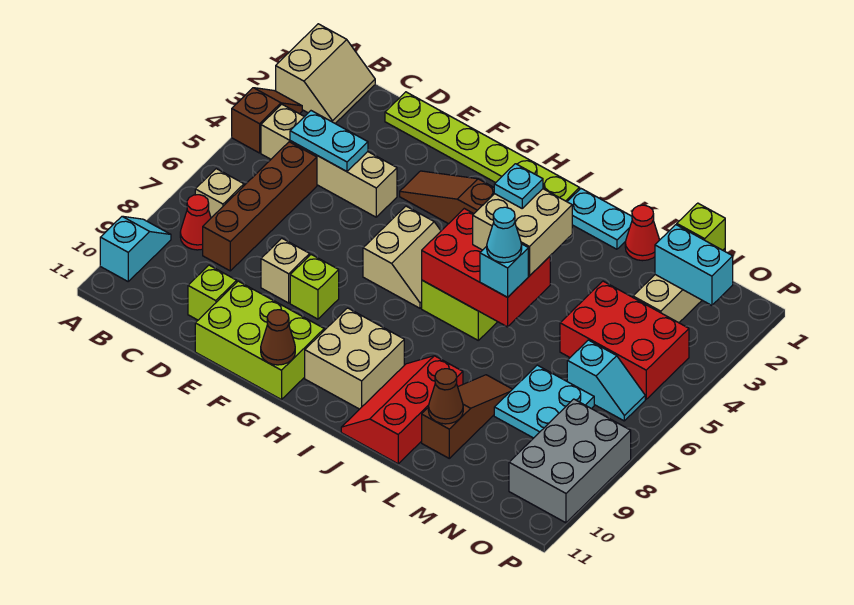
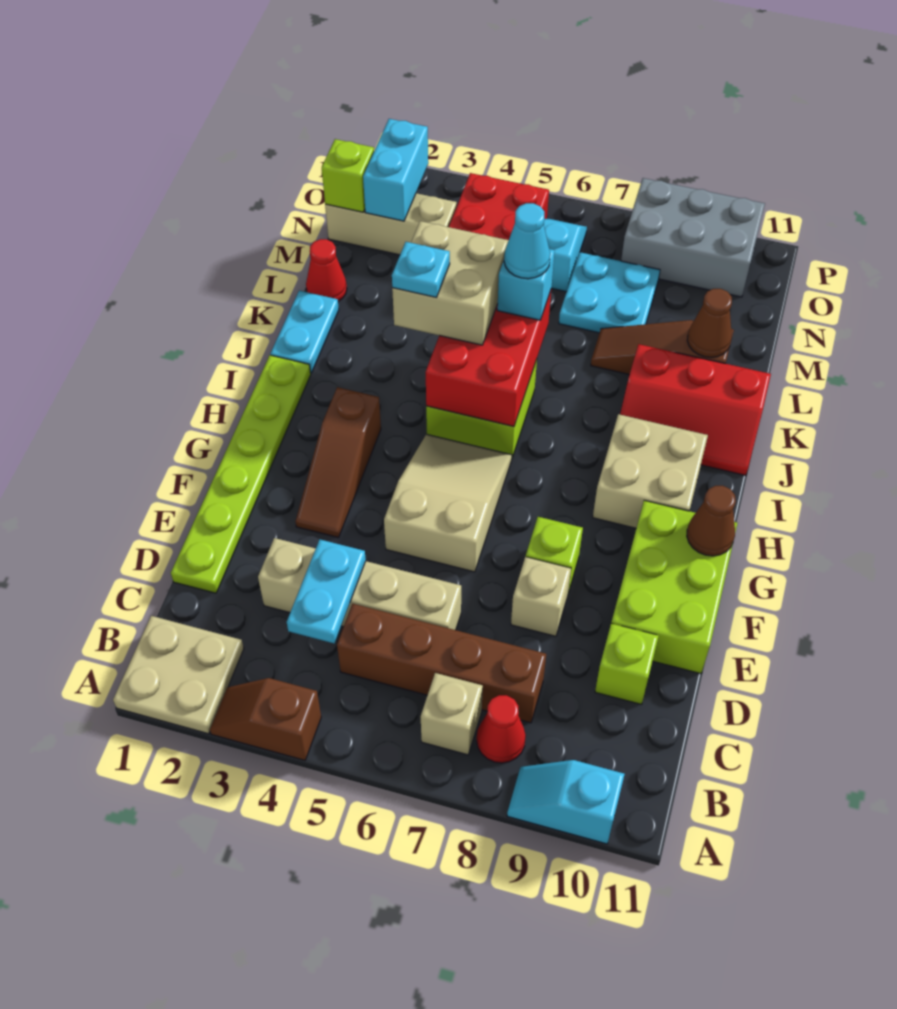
tan 2x2 slope [276,24,375,123] -> tan 2x2 plate [113,616,244,734]
tan 1x4 brick [261,104,397,217] -> tan 1x4 brick turned to [258,538,461,630]
tan 2x2 slope [363,206,441,308] -> tan 2x3 slope [384,434,512,572]

